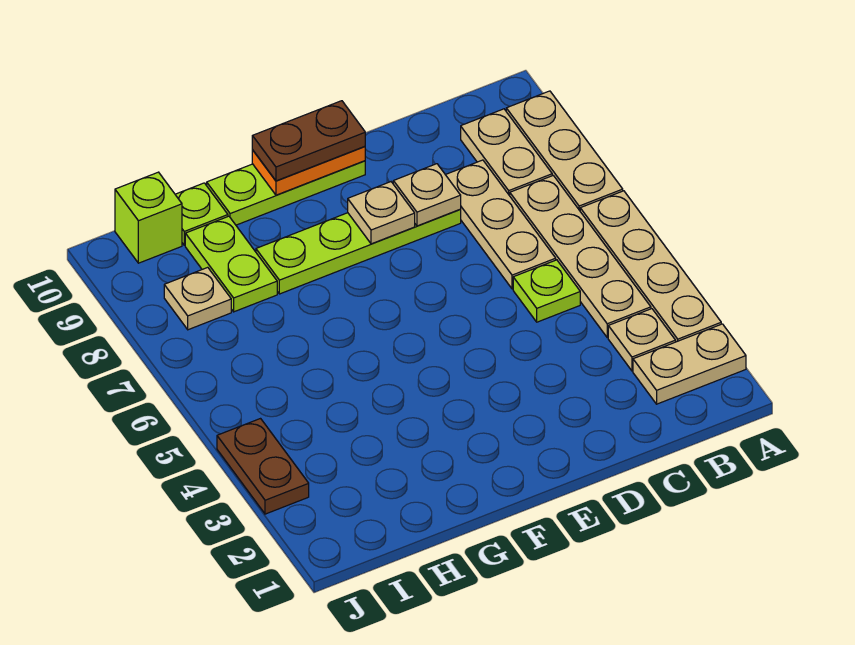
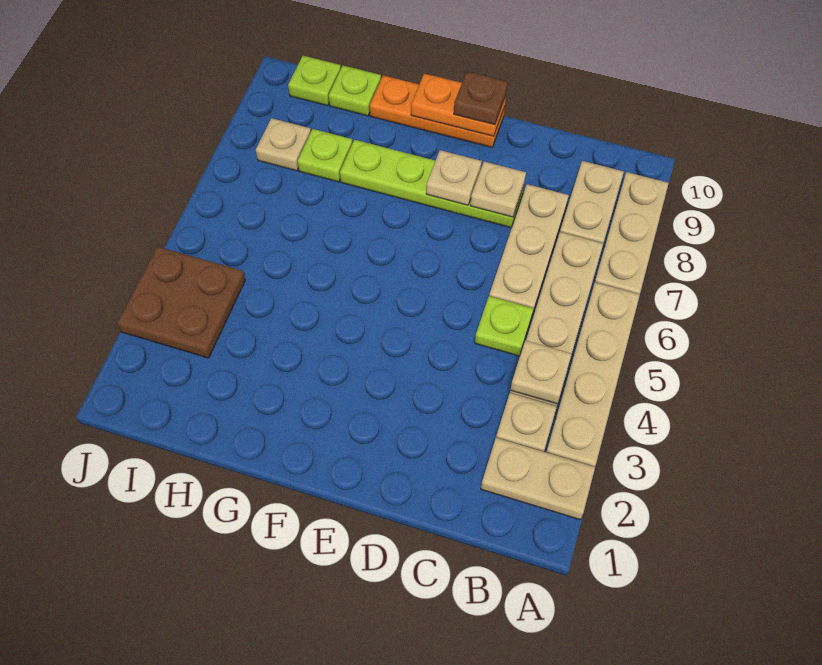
none -> tan 1x1 plate [511,340,572,404]
lime 1x3 plate [207,161,365,225] -> orange 1x3 plate [370,75,505,147]
brown 1x2 plate [252,101,365,181] -> brown 1x1 plate [454,72,508,125]
lime 1x2 plate [185,216,277,312] -> lime 1x1 plate [298,129,352,182]
lime 1x1 brick [115,172,182,263] -> lime 1x1 plate [288,56,341,106]
brown 1x2 plate [217,419,309,514] -> brown 2x2 plate [117,247,245,358]

